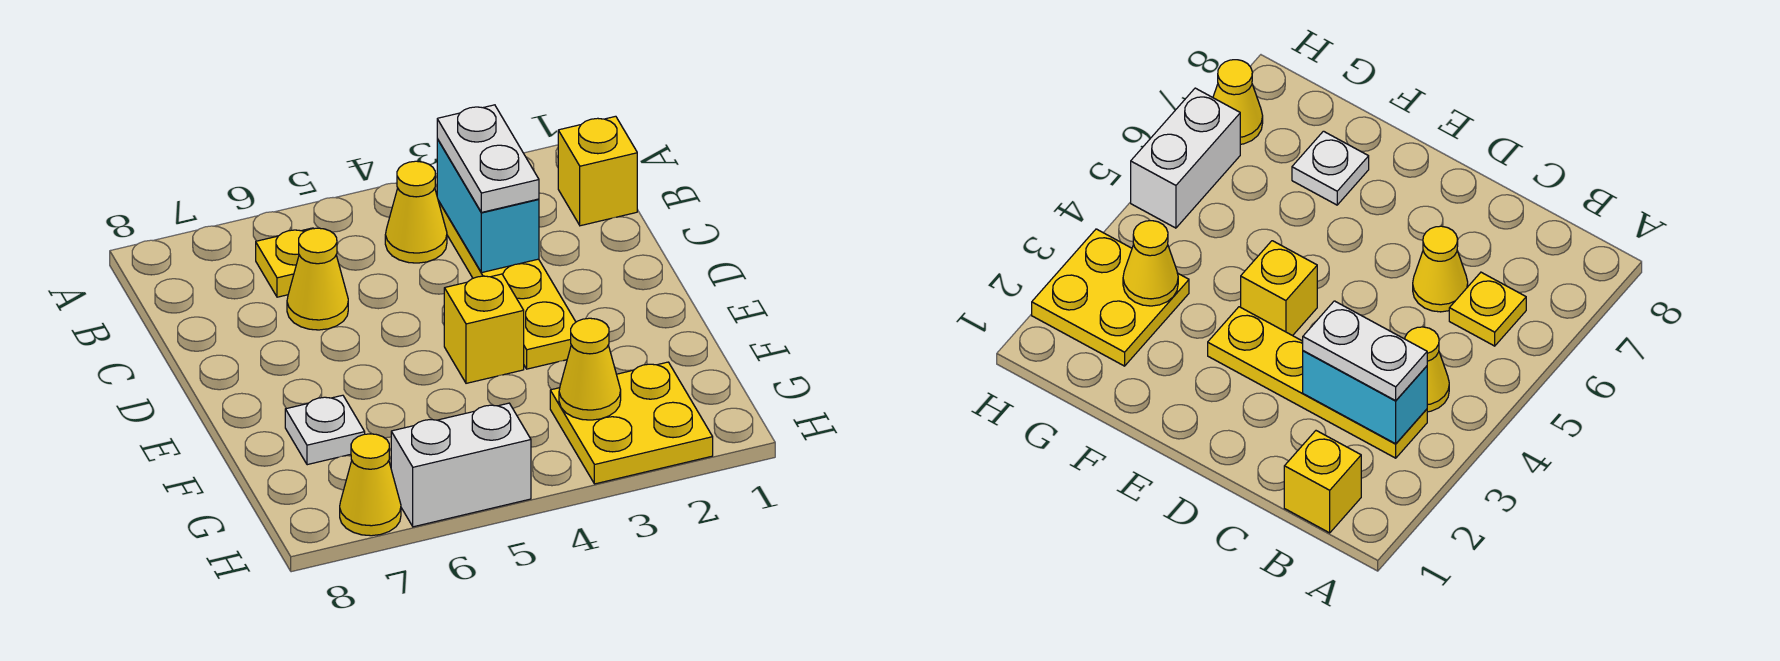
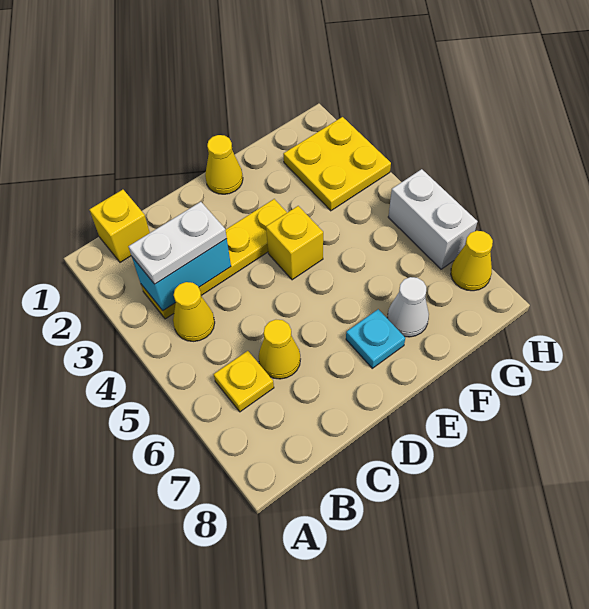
none -> cyan 1x1 plate [346,309,405,368]
white 1x1 plate [285,395,365,465] -> white 1x1 cone [387,277,429,337]
yellow 1x1 cone [559,318,621,420] -> yellow 1x1 cone moved to [205,135,243,194]

